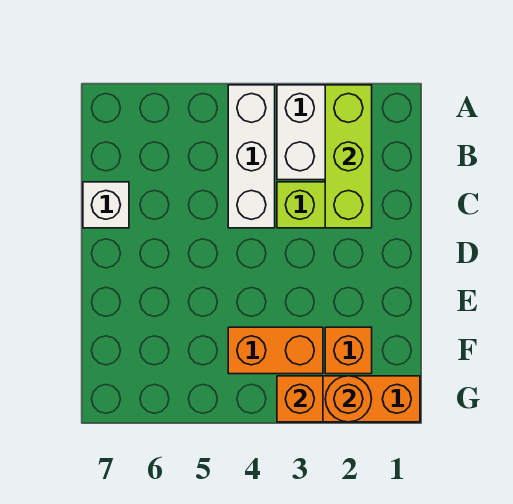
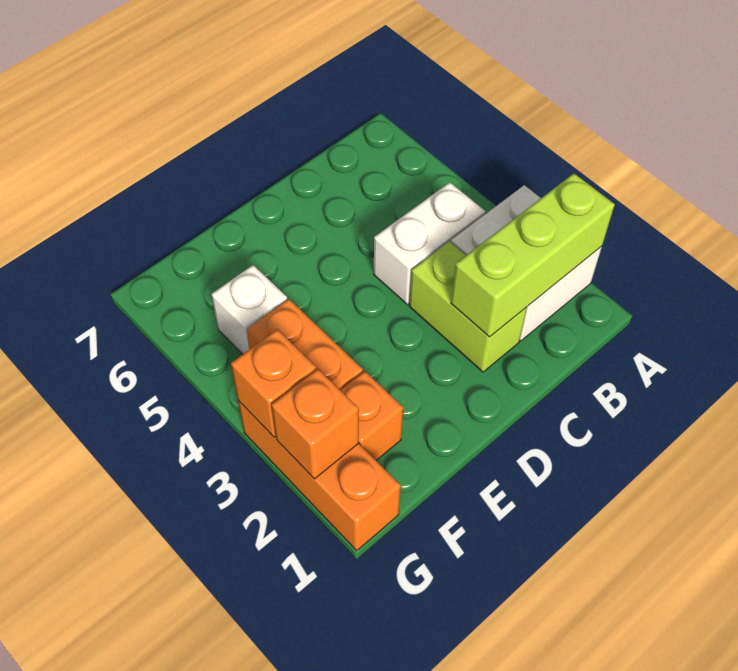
white 1x3 brick [228,85,275,228] -> white 1x2 brick [374,182,486,305]
white 1x1 brick [83,182,129,228] -> white 1x1 brick moved to [211,265,287,354]
orange 1x1 round brick [325,376,371,422] -> orange 1x1 brick [271,369,359,479]

